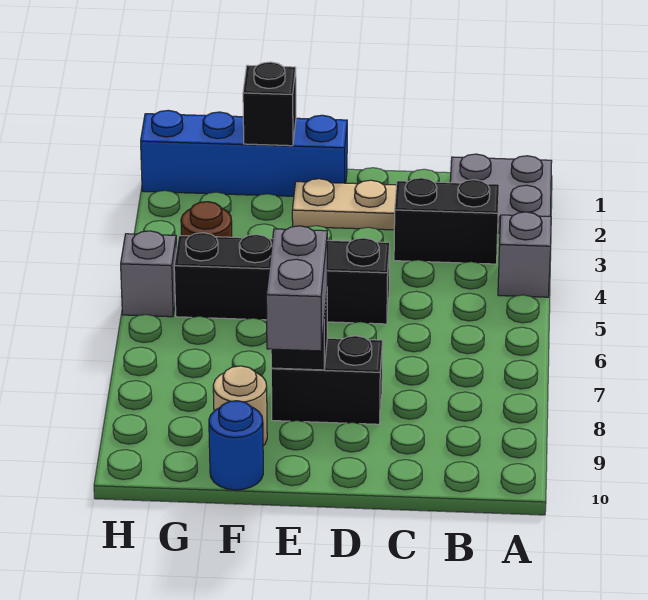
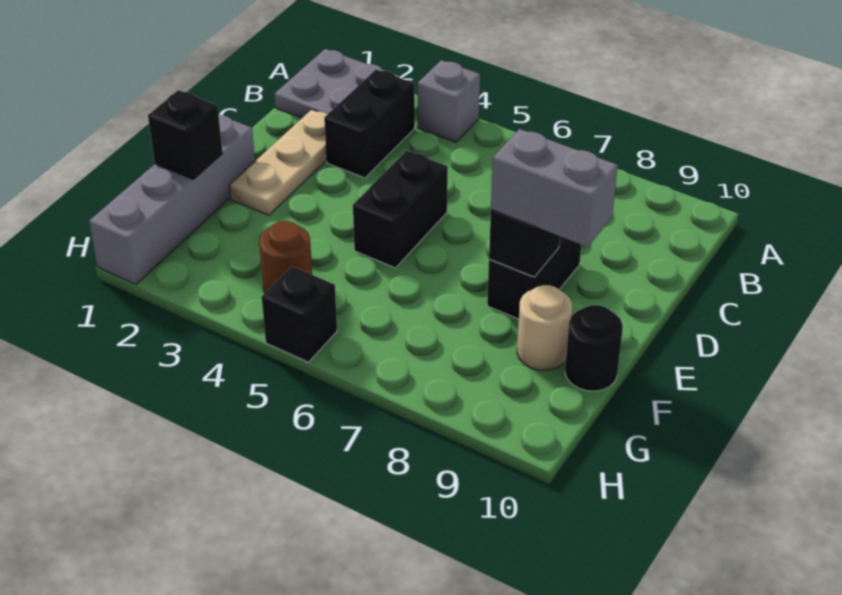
black 1x4 brick [174,233,390,324] -> black 1x2 brick [353,151,448,268]
blue 1x4 brick [141,110,347,196] -> grey 1x4 brick [89,115,255,284]
blue 1x1 round brick [209,401,263,490] -> black 1x1 round brick [565,305,623,391]
grey 1x1 brick [121,231,177,317] -> black 1x1 brick [262,266,337,362]

